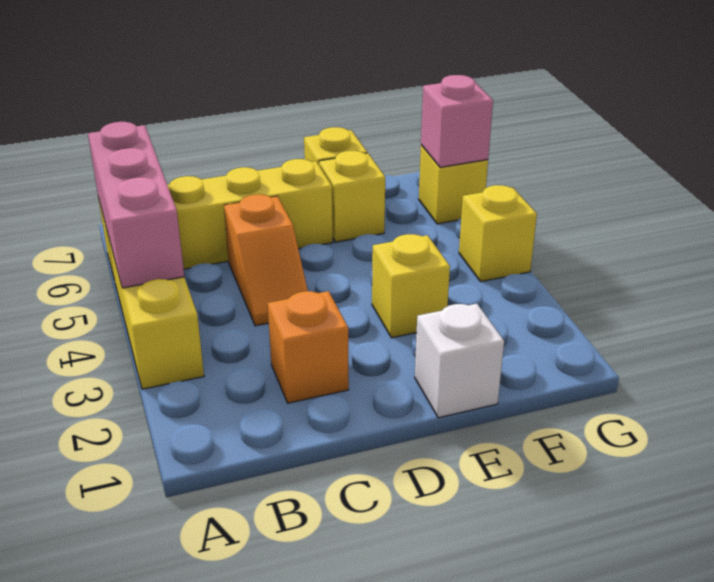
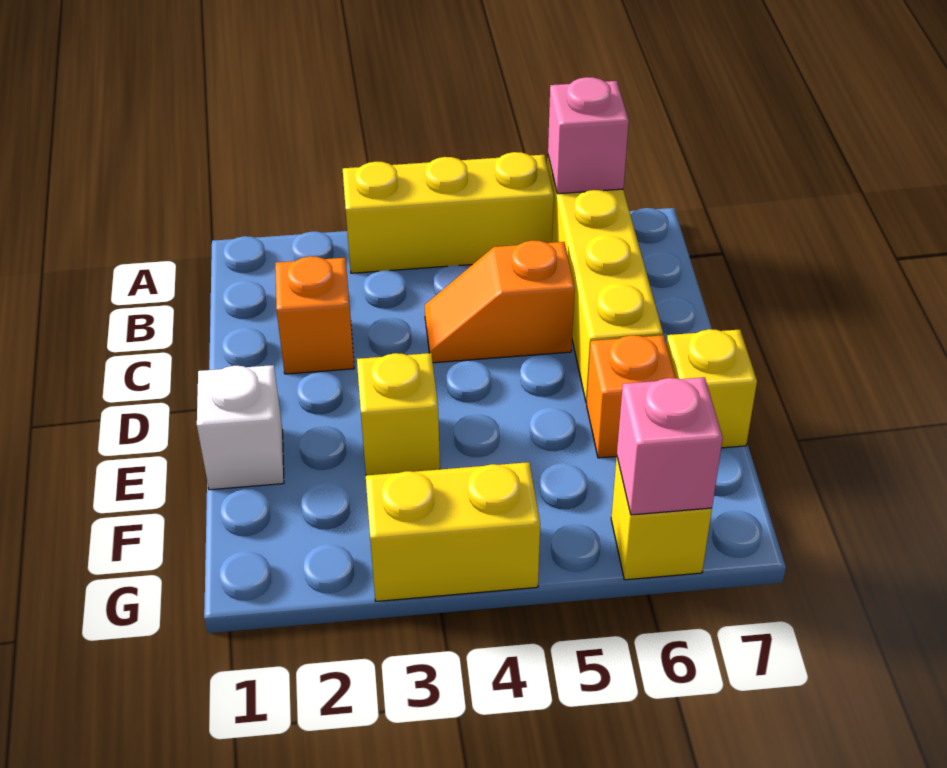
pink 1x3 brick [88,122,184,288] -> pink 1x1 brick [548,77,629,194]
yellow 1x1 brick [319,151,385,242] -> orange 1x1 brick [587,335,676,458]
yellow 1x1 brick [459,185,537,282] -> yellow 1x2 brick [366,462,540,601]

